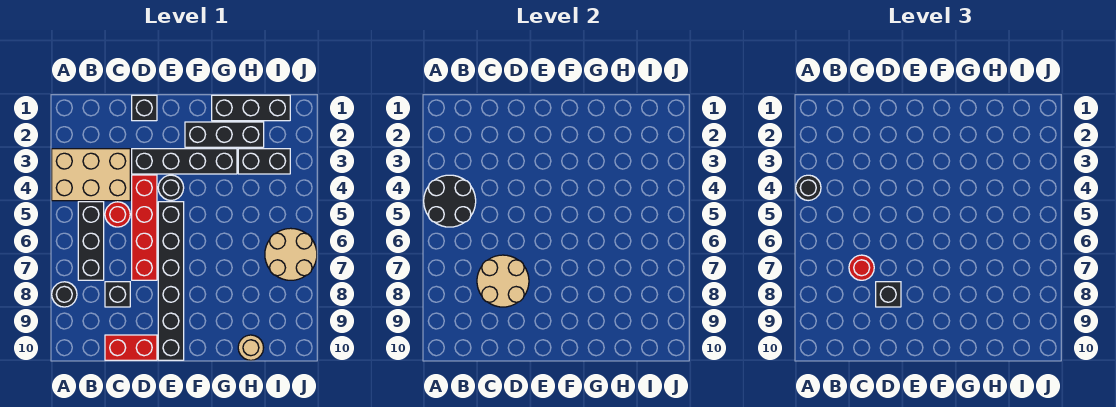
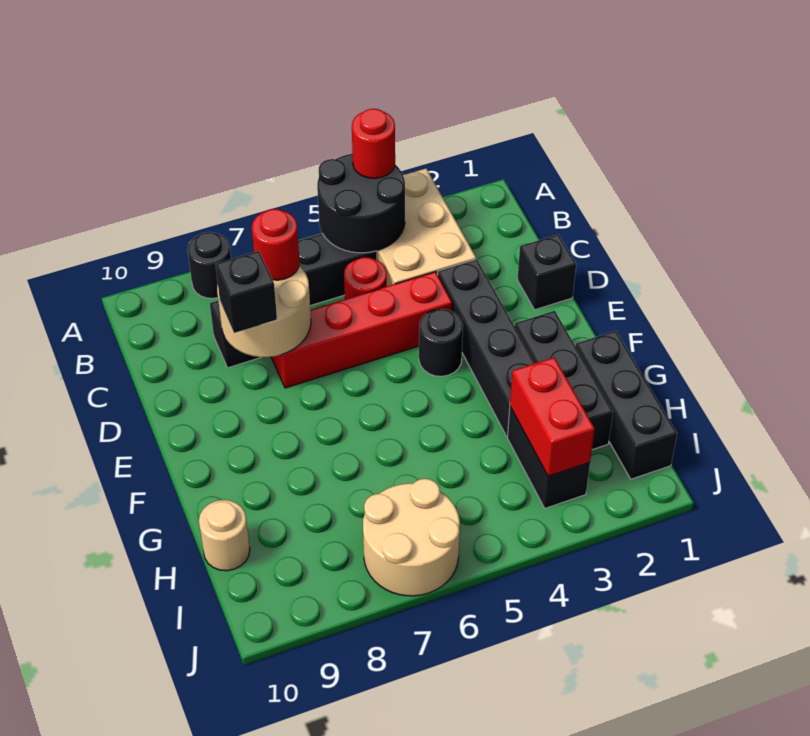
black 1x1 round brick [796,175,821,201] -> red 1x1 round brick [352,109,395,178]
red 1x2 brick [105,335,157,360] -> red 1x2 brick moved to [510,358,595,476]
black 1x6 brick [158,202,184,360] -> none

